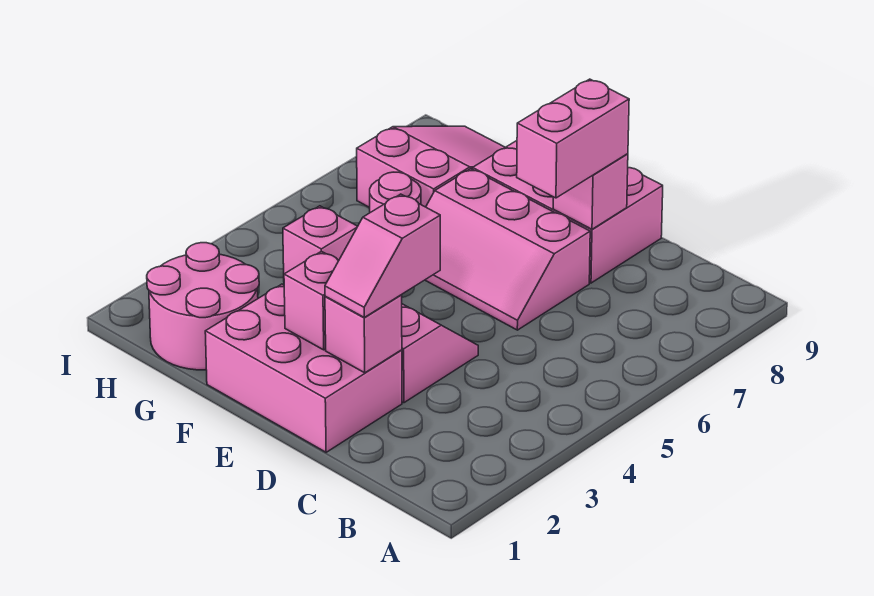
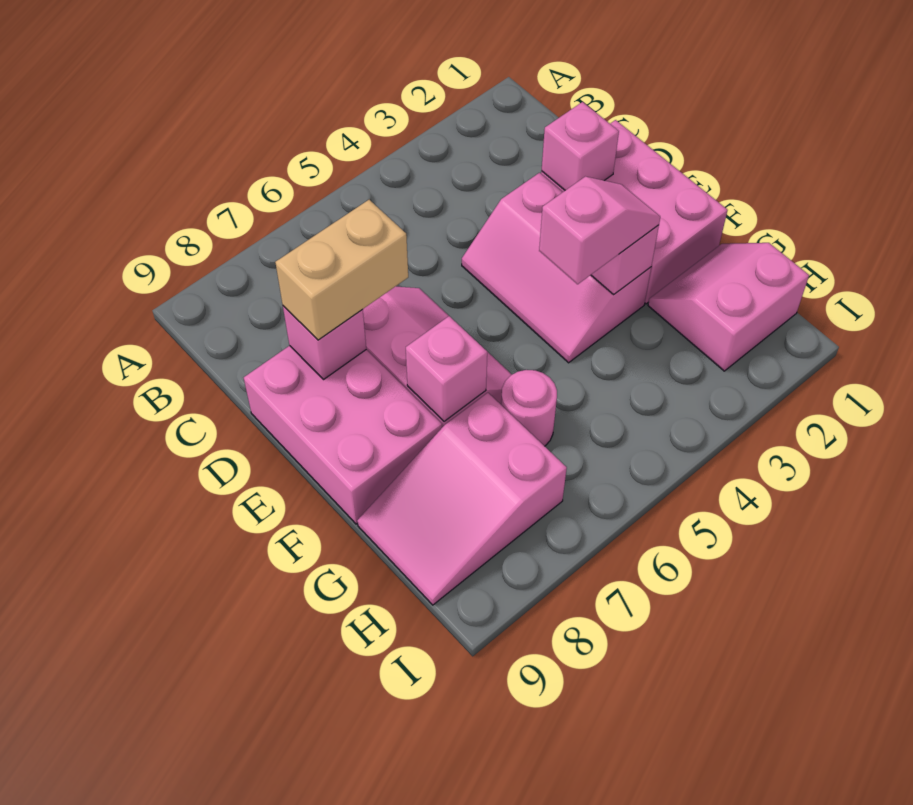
pink 1x2 slope [325,194,440,317] -> pink 1x2 slope moved to [539,177,660,284]
pink 1x2 brick [517,79,629,198] -> tan 1x2 brick [275,200,408,340]
pink 1x1 brick [284,251,338,350] -> pink 1x1 brick moved to [406,316,487,422]
pink 2x2 round brick [147,243,259,370] -> pink 2x2 slope [648,243,809,371]

